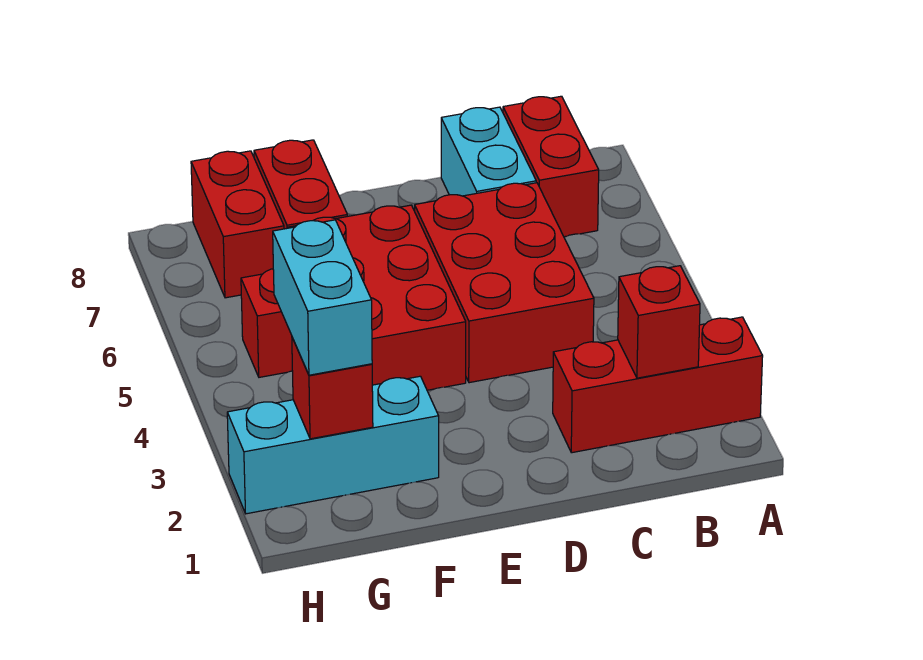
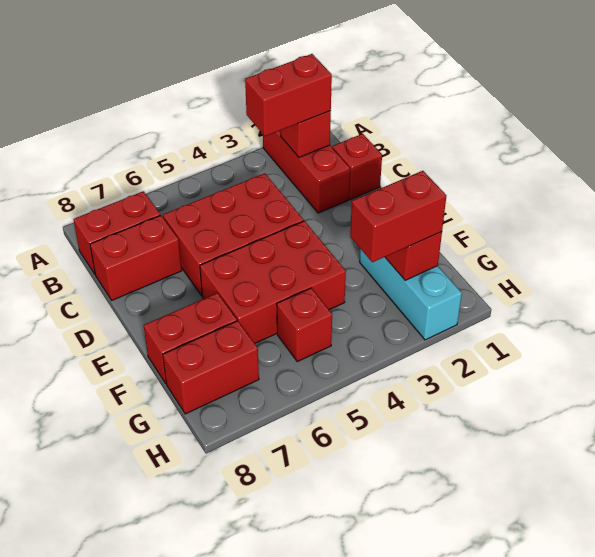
none -> red 1x2 brick [245,54,332,136]
none -> red 1x1 brick [332,134,382,200]
cyan 1x2 brick [441,107,536,196] -> red 1x2 brick [90,215,182,300]
cyan 1x2 brick [273,220,372,375] -> red 1x2 brick [350,171,447,262]

